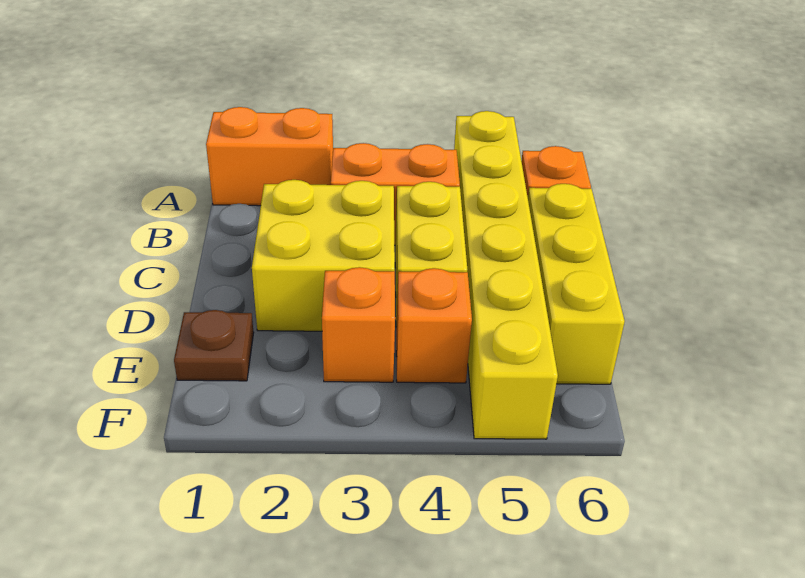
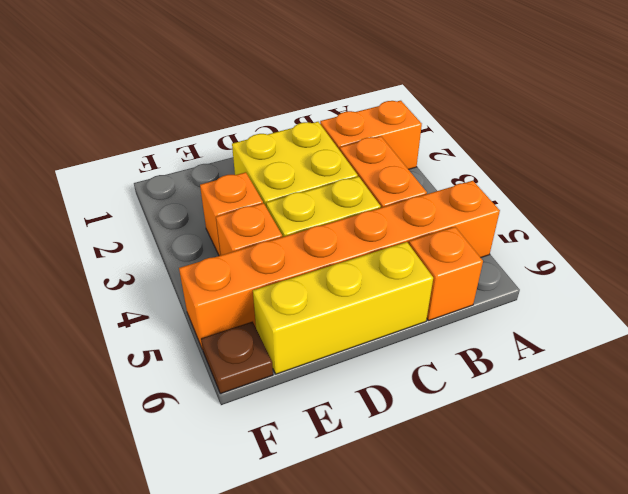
orange 1x2 brick [206,107,333,206] -> orange 1x2 brick turned to [320,101,422,169]
yellow 1x6 brick [454,111,558,439] -> orange 1x6 brick [179,181,500,350]
brown 1x1 plate [174,310,254,381] -> brown 1x1 plate moved to [201,322,273,394]

